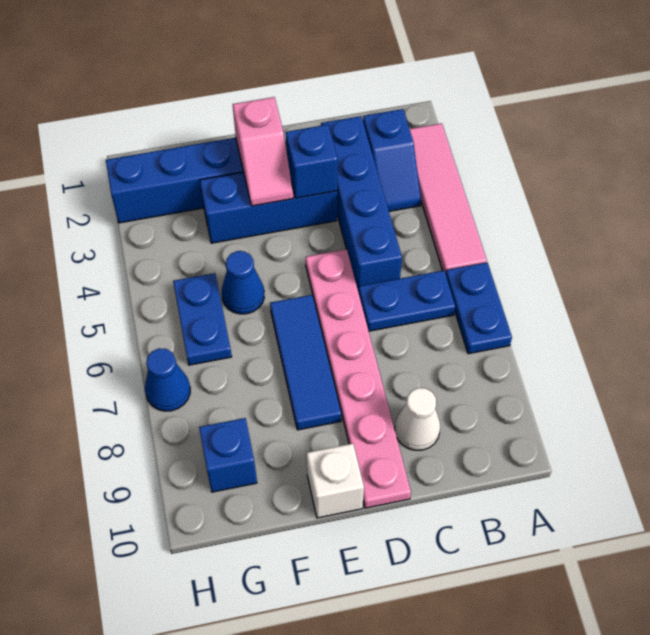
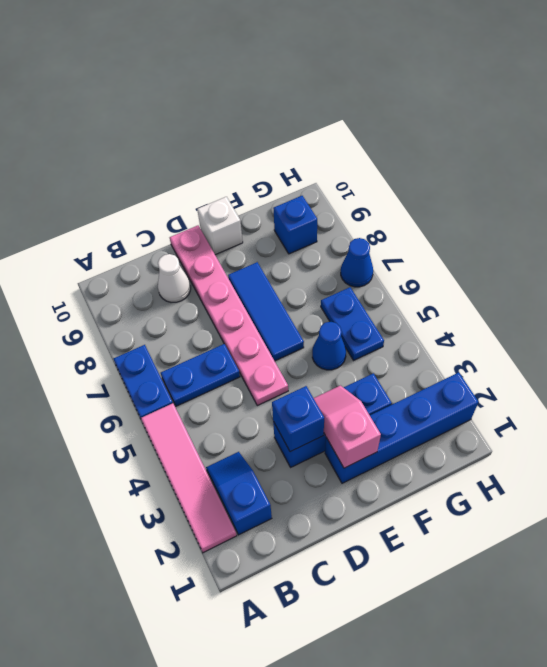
blue 1x4 brick [321,116,402,293] -> none

